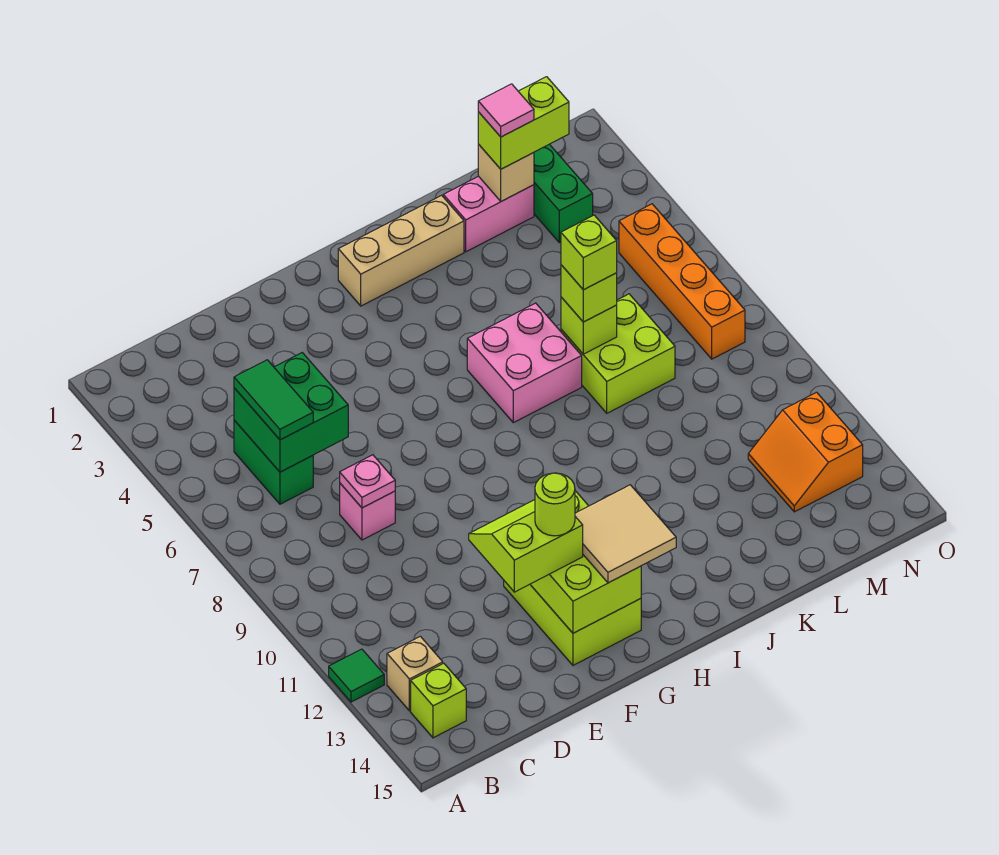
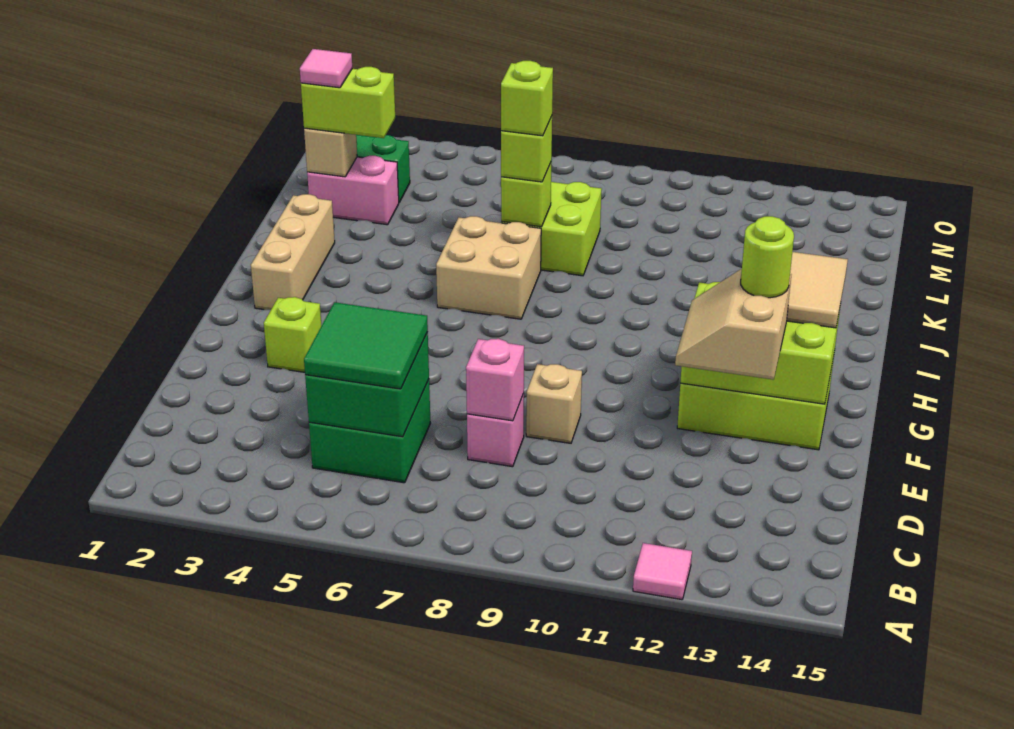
green 1x1 tile [329,649,384,702] -> pink 1x1 tile [633,543,692,600]
tan 1x1 brick [387,636,443,711] -> tan 1x1 brick moved to [526,364,582,443]
lime 1x1 brick [411,663,466,738] -> lime 1x1 brick moved to [264,297,322,372]
green 1x2 brick [234,420,313,504] -> green 2x2 brick [309,380,430,483]
green 1x2 tile [234,360,313,440] -> green 2x2 tile [304,302,428,389]
pink 1x1 plate [340,455,395,508] -> pink 1x1 brick [466,339,524,421]
lime 2x2 slope [469,500,583,592] -> tan 2x2 slope [675,269,791,380]
pink 2x2 brick [467,303,582,423] -> tan 2x2 brick [436,216,541,319]
pink 1x2 brick [443,176,534,252] -> pink 1x2 brick turned to [307,156,399,225]
lime 1x2 brick [478,77,569,169] -> lime 1x2 brick turned to [301,67,395,138]
orange 2x2 slope [748,392,863,512] -> none
orange 1x4 brick [619,204,745,359] -> none

